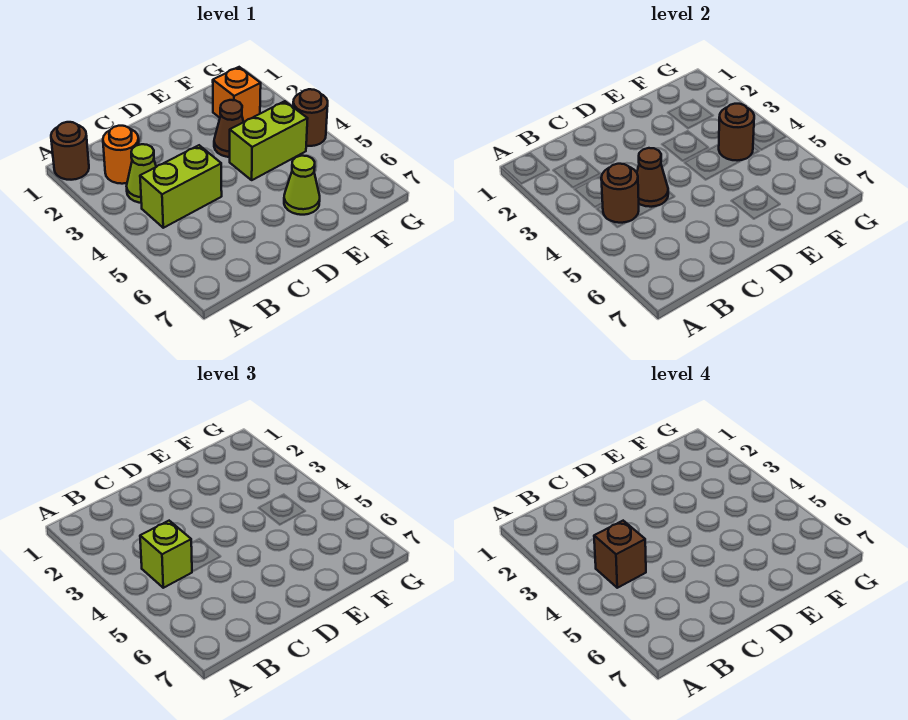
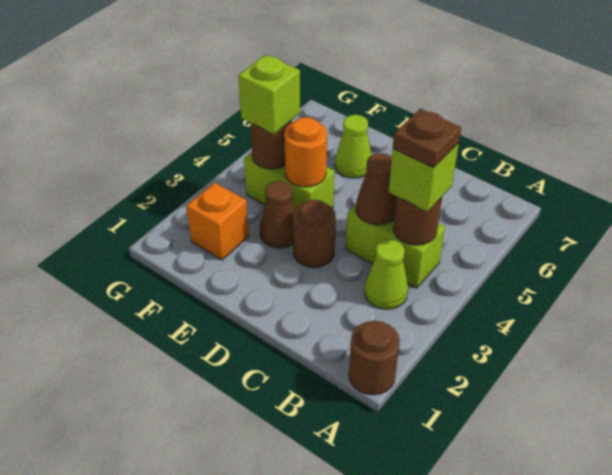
orange 1x1 round brick [103,126,139,184] -> orange 1x1 round brick moved to [284,117,327,187]
brown 1x1 brick [594,521,646,588] -> brown 1x1 plate [393,109,461,168]
none -> lime 1x1 brick [238,55,300,134]
brown 1x1 round brick [293,89,328,146] -> brown 1x1 round brick moved to [293,200,336,268]

